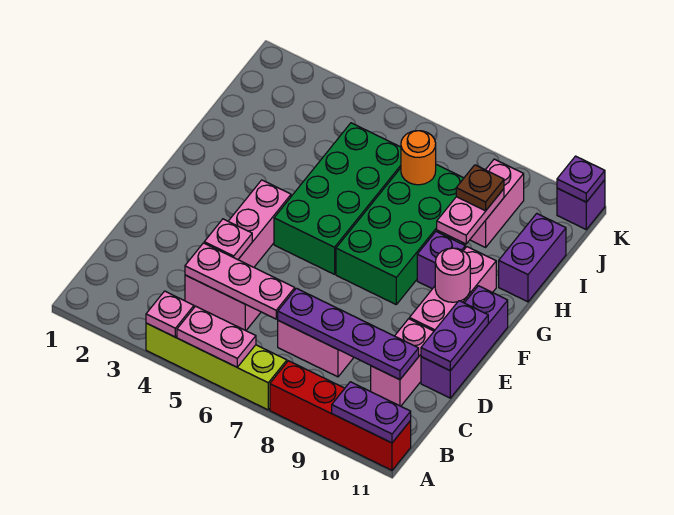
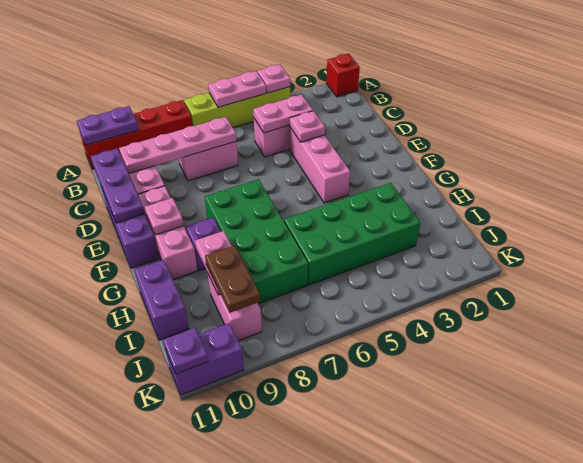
none -> red 1x1 brick [326,54,360,97]
pink 1x3 plate [185,243,295,319] -> pink 1x2 plate [253,95,313,133]
purple 1x4 plate [278,288,419,380] -> pink 1x4 plate [119,117,236,173]
purple 1x2 plate [421,301,488,371] -> purple 1x3 plate [91,148,144,223]
green 2x4 brick [274,123,401,274] -> green 2x4 brick turned to [284,183,420,285]
pink 1x1 round brick [435,248,470,302] -> pink 1x1 plate [145,198,184,235]
orange 1x1 round brick [401,131,436,185] -> none
brown 1x1 plate [456,165,504,211] -> brown 1x2 plate [205,245,260,313]
purple 1x1 brick [557,180,605,229] -> purple 1x2 brick [165,323,244,395]

